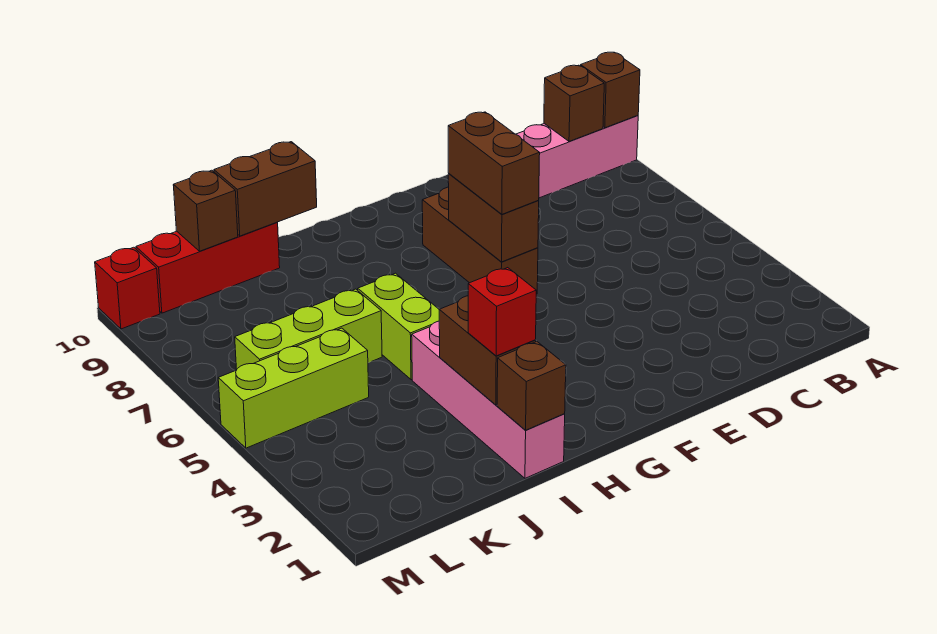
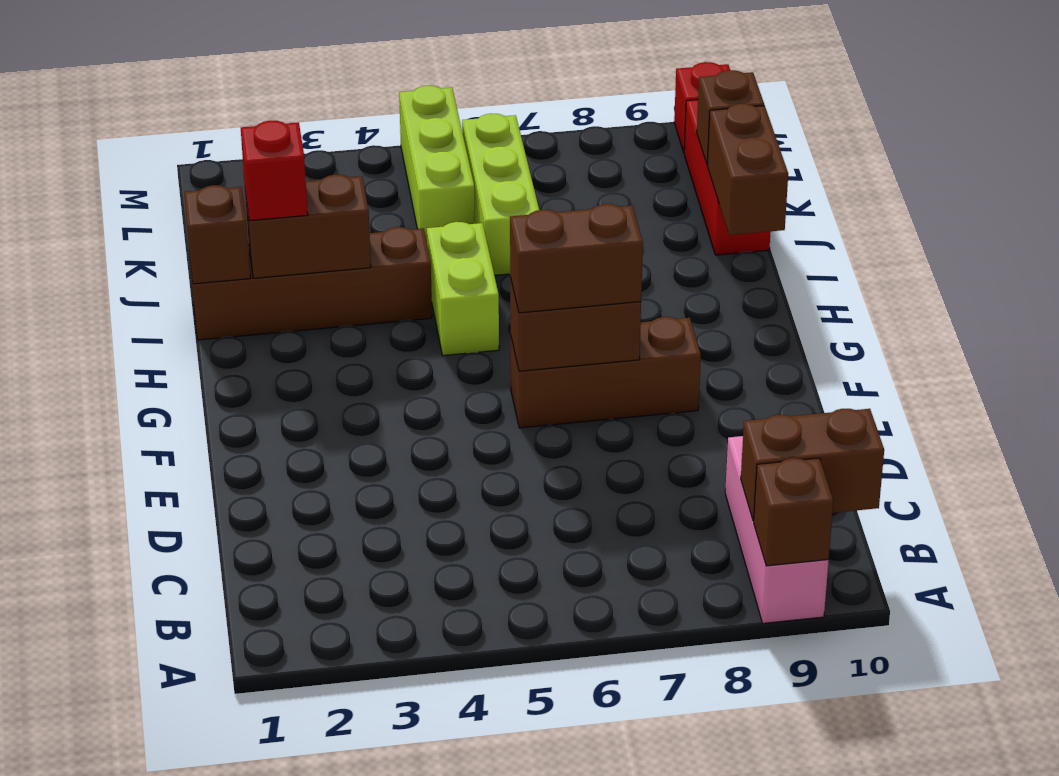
brown 1x1 brick [544,65,604,141] -> brown 1x2 brick [741,409,884,521]
pink 1x4 brick [412,321,565,478] -> brown 1x4 brick [189,227,432,340]
lime 1x2 brick [358,273,439,380] -> lime 1x2 brick turned to [427,222,499,355]

